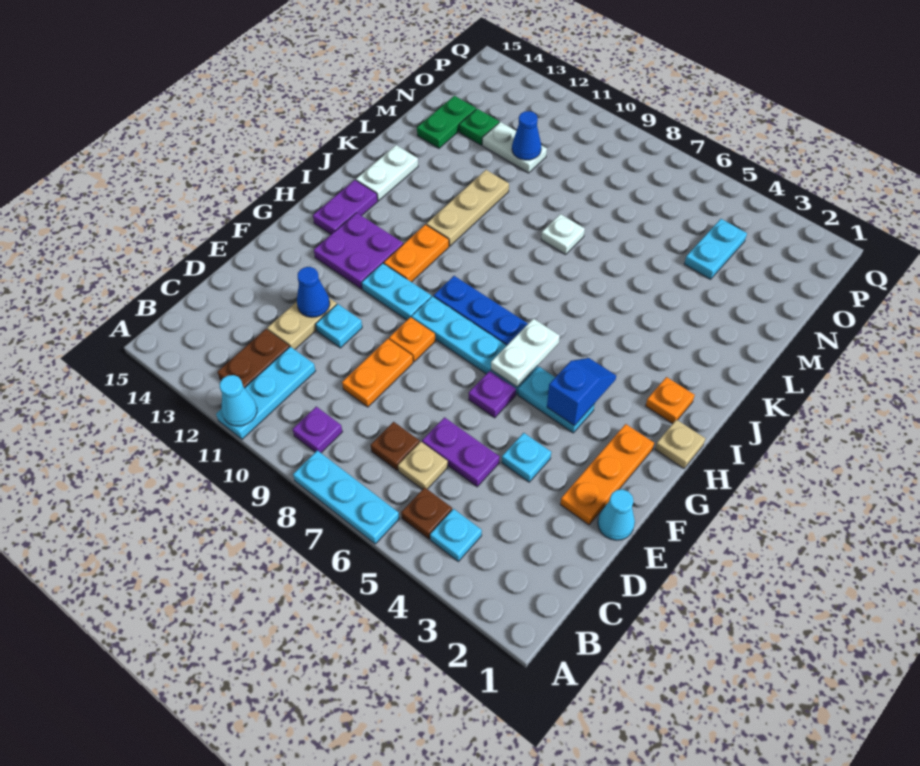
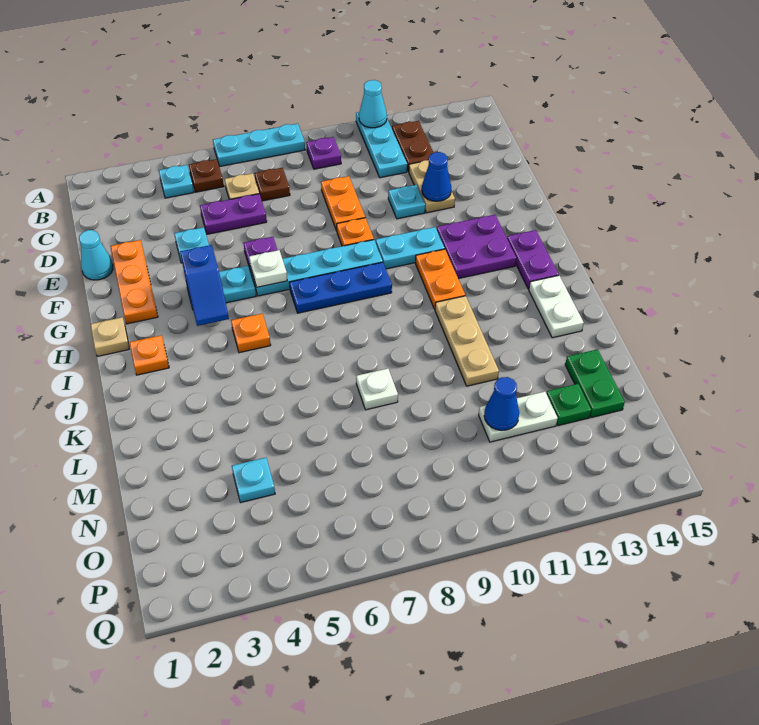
white 1x2 plate [491,319,560,387] -> white 1x1 plate [249,250,287,287]
none -> orange 1x1 plate [231,314,271,353]
cyan 1x2 plate [684,219,747,279] -> cyan 1x1 plate [232,458,275,503]

